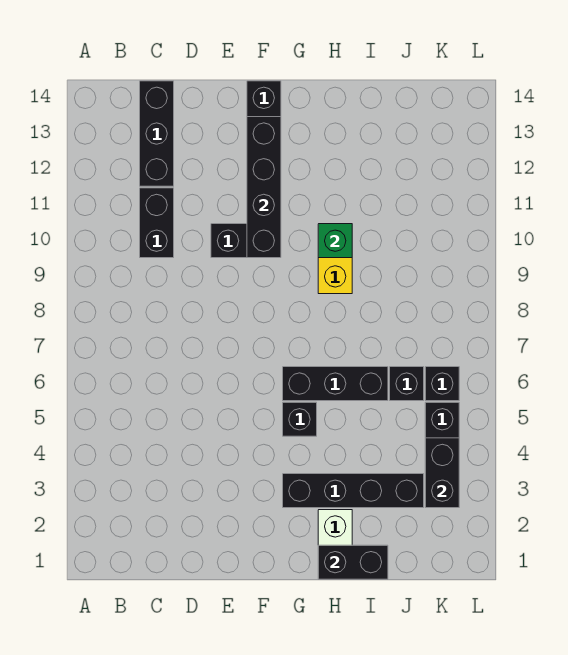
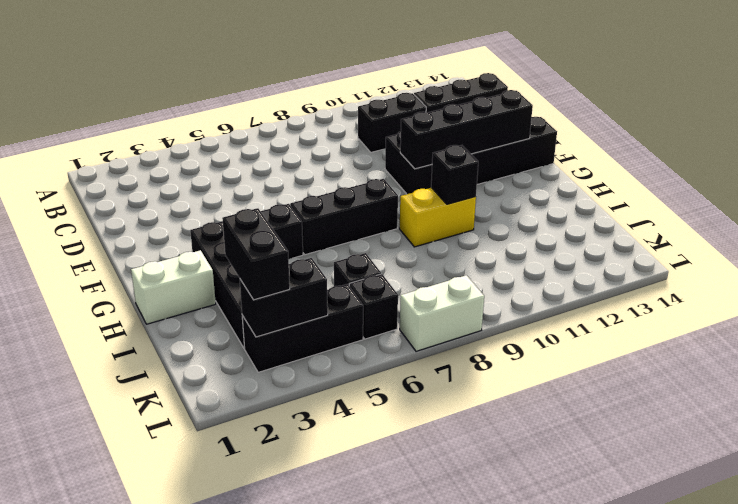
black 1x3 brick [283,367,388,401] -> black 1x3 brick turned to [290,179,398,255]
black 1x2 brick [318,545,388,579] -> black 1x2 brick moved to [222,208,290,300]
green 1x1 brick [318,224,352,258] -> black 1x1 brick [431,145,478,204]
none -> white 1x2 brick [400,275,484,351]

